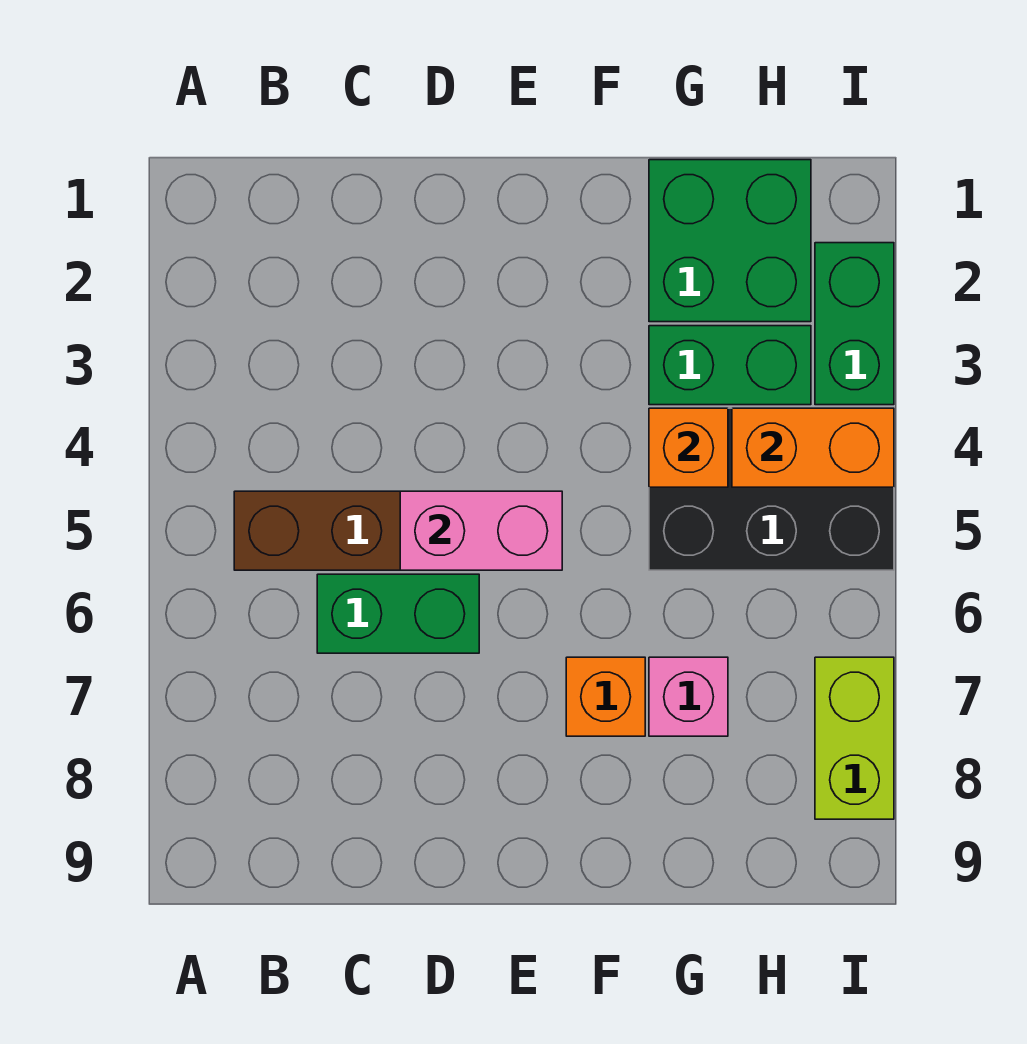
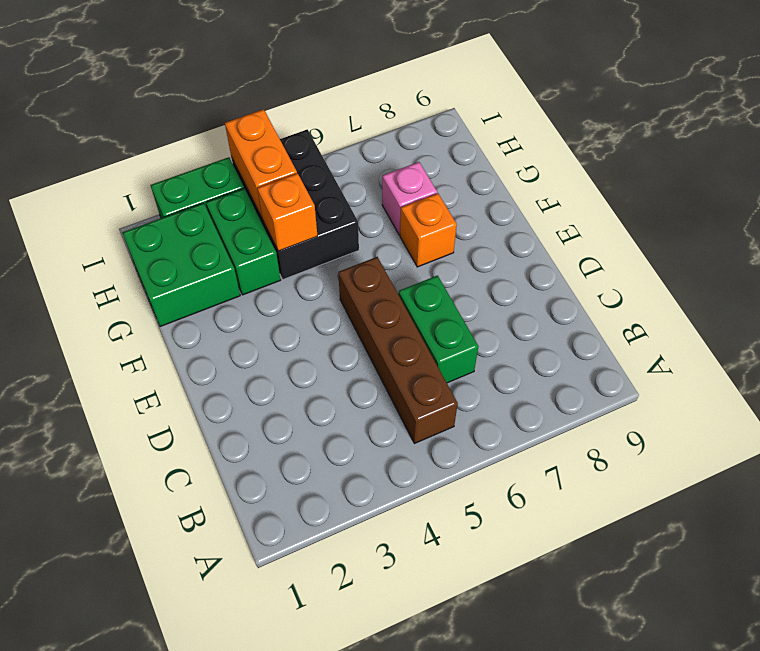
pink 1x2 brick [400,491,562,570] -> none
lime 1x2 brick [815,657,894,819] -> none

